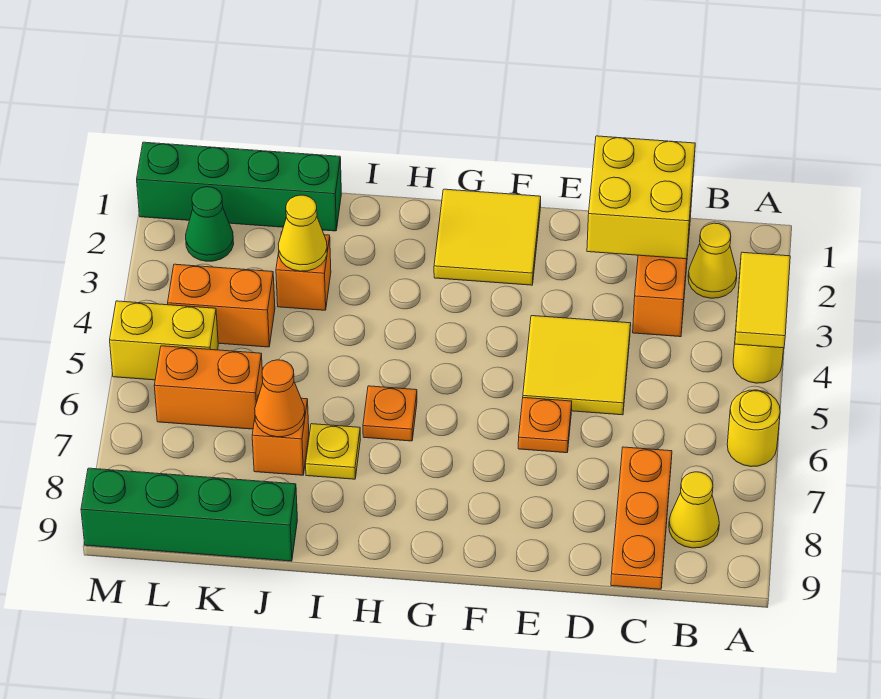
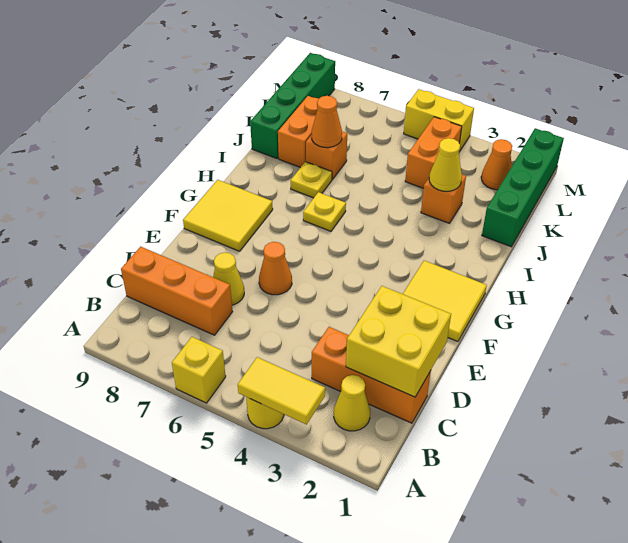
yellow 1x1 round brick [727,390,780,467] -> yellow 1x1 brick [172,337,226,403]
yellow 1x1 cone [669,472,719,548] -> yellow 1x1 cone moved to [213,253,244,305]
orange 1x3 plate [611,447,672,589] -> orange 1x3 brick [121,247,233,335]
yellow 2x2 tile [523,316,631,415] -> yellow 2x2 tile moved to [183,180,273,251]
orange 1x1 plate [518,398,572,453] -> orange 1x1 cone [259,242,292,295]
orange 1x1 plate [363,386,417,441] -> yellow 1x1 plate [303,192,346,231]
orange 1x2 brick [154,346,263,429] -> orange 1x2 brick moved to [278,96,319,168]
green 1x1 cone [186,187,234,261] -> orange 1x1 cone [481,139,512,190]
yellow 1x2 brick [110,301,218,380] -> yellow 1x2 brick turned to [404,89,474,152]

